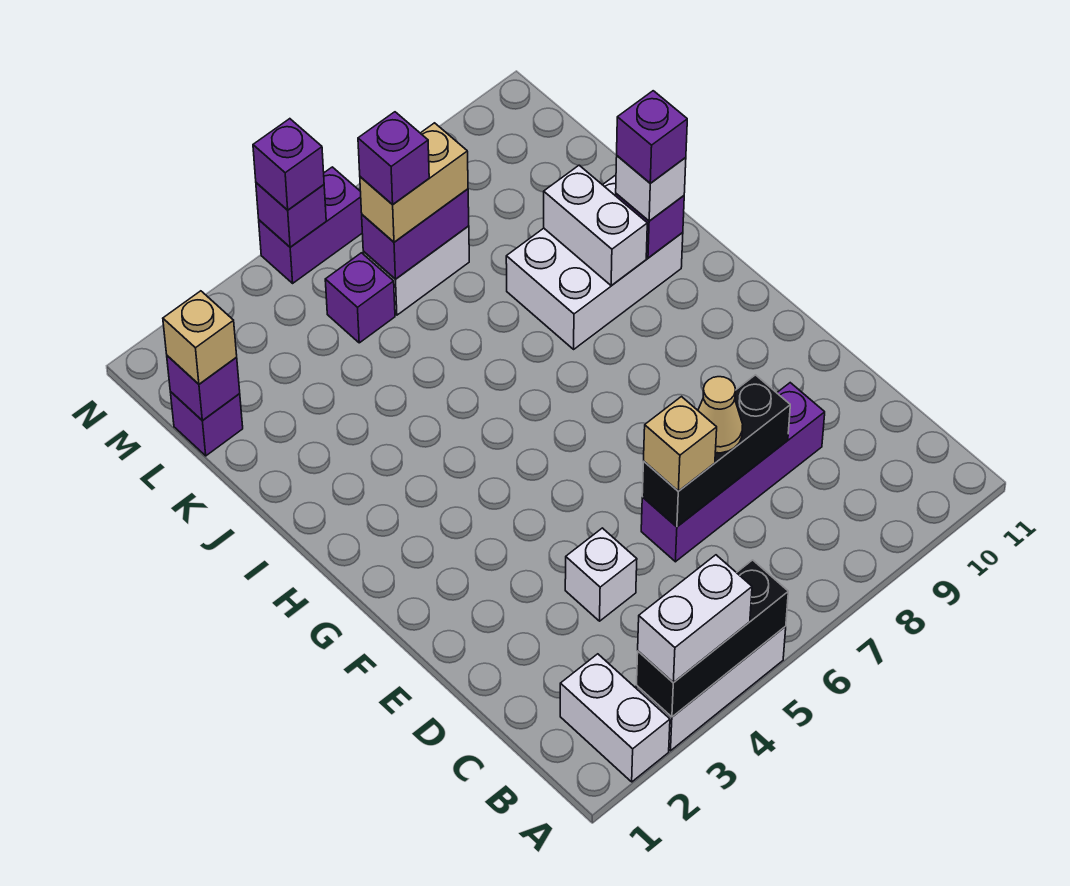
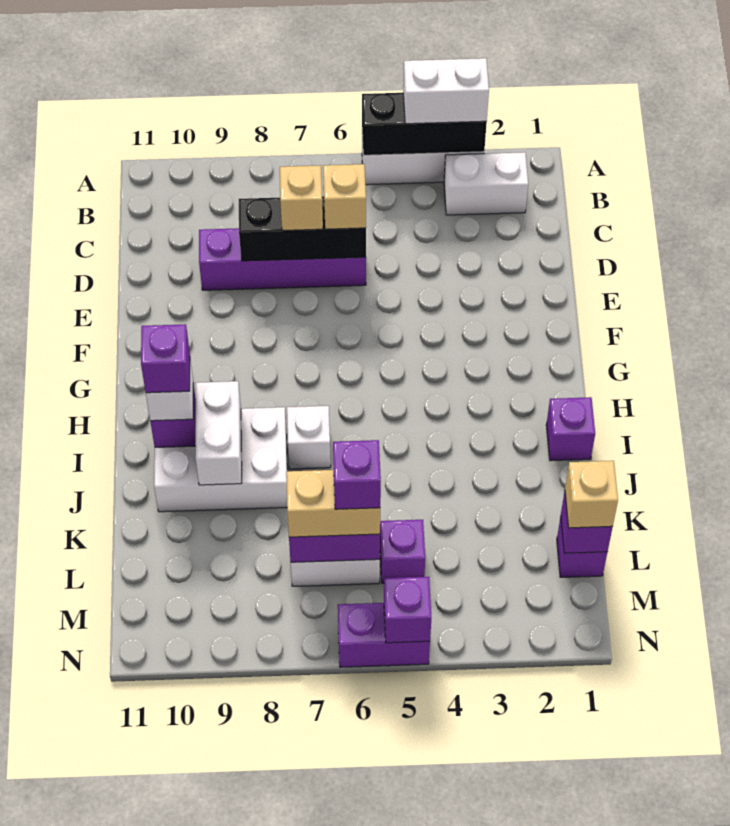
white 1x2 brick [560,654,670,782] -> white 1x2 brick turned to [444,152,528,215]
white 1x1 brick [565,528,637,621] -> white 1x1 brick moved to [287,406,331,469]
tan 1x1 cone [698,377,743,453] -> tan 1x1 brick [280,165,323,231]
purple 1x1 brick [253,119,324,210] -> purple 1x1 brick moved to [546,397,595,461]

